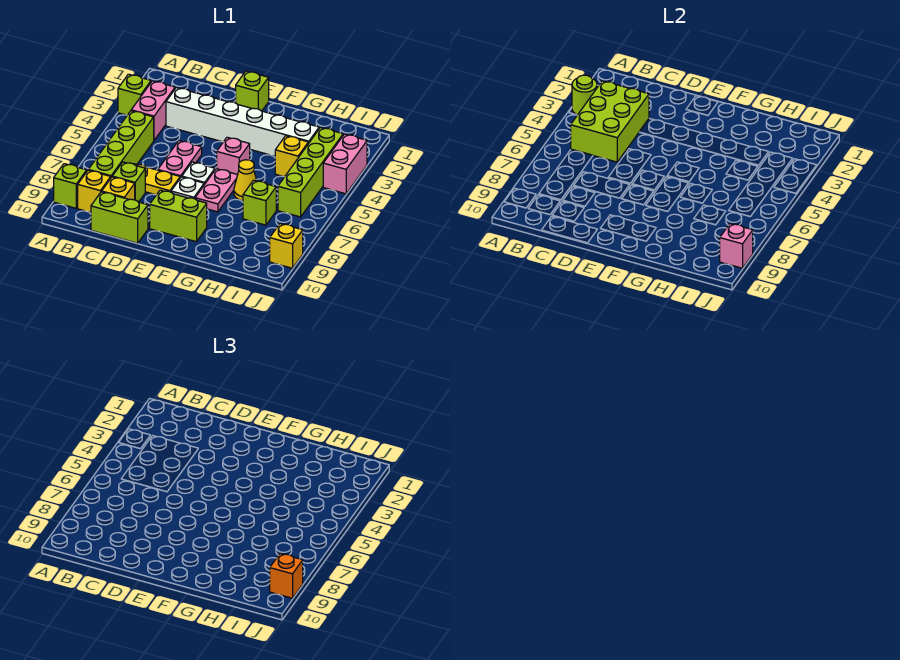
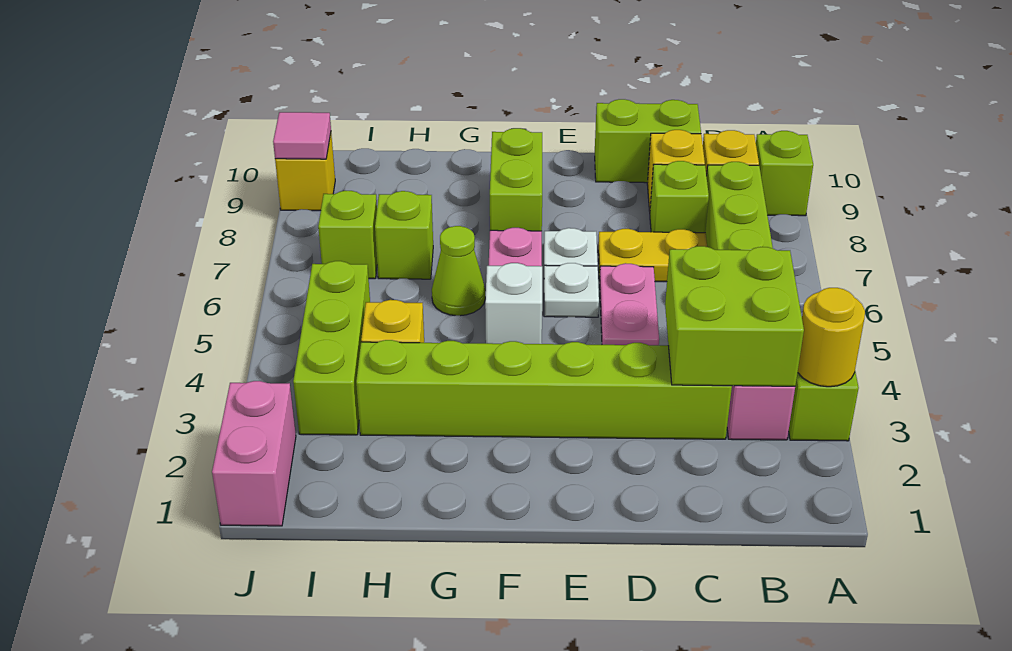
lime 1x1 round brick [572,75,597,115] -> yellow 1x1 round brick [798,288,865,387]
lime 2x3 brick [571,81,649,162] -> lime 2x2 brick [665,246,804,386]
white 1x6 brick [166,88,319,156] -> lime 1x6 brick [356,340,732,439]
lime 1x1 brick [236,71,269,111] -> lime 1x1 brick moved to [318,191,377,279]
lime 1x2 brick [150,190,207,242] -> lime 1x2 brick turned to [490,128,542,231]
pink 1x1 brick [217,137,250,175] -> white 1x1 brick [485,263,542,344]
yellow 1x1 cone [234,160,257,201] -> lime 1x1 cone [432,226,485,316]
lime 1x4 brick [278,128,343,217] -> lime 1x3 brick [293,261,370,435]
pink 1x2 brick [323,134,367,194] -> pink 1x2 brick moved to [212,381,296,526]
pink 1x1 brick [720,224,753,268] -> pink 1x1 tile [273,112,331,159]
orange 1x1 brick [270,554,303,598] -> none

